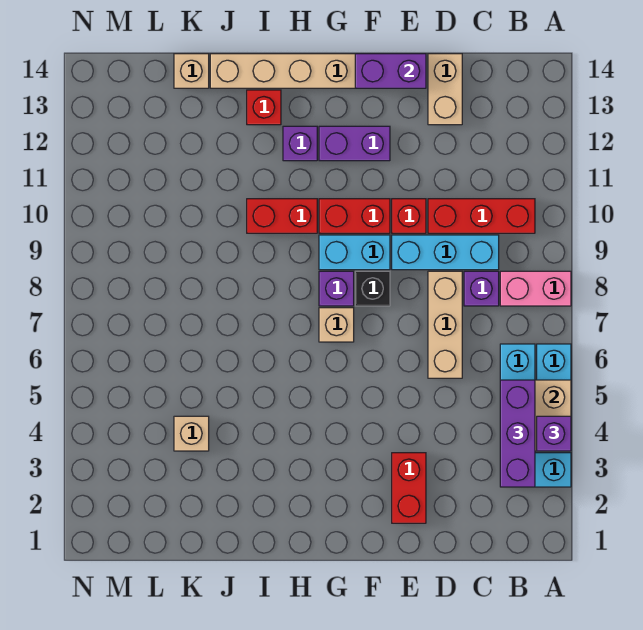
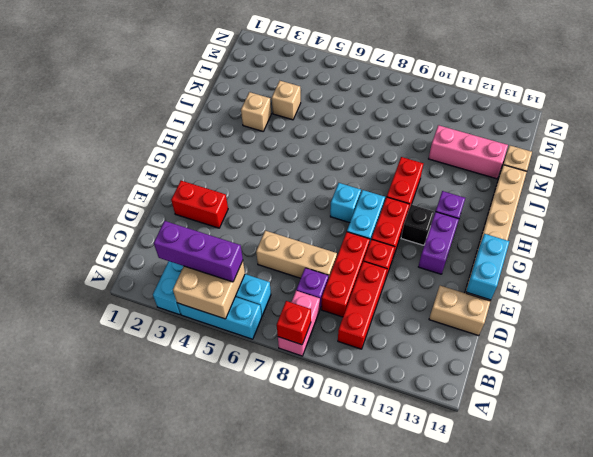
purple 1x1 brick [537,416,571,451] -> none
cyan 1x3 brick [392,235,499,270] -> red 1x3 brick [321,232,370,317]
purple 1x2 brick [355,54,426,88] -> cyan 1x2 brick [466,234,509,300]
black 1x1 brick [355,271,390,306] -> black 1x1 brick moved to [401,204,434,245]
tan 1x1 brick [319,308,354,342] -> tan 1x1 brick moved to [241,92,271,131]
purple 1x1 brick [319,271,354,306] -> cyan 1x1 brick [330,183,361,223]
red 1x1 brick [247,90,281,125] -> red 1x1 brick moved to [277,301,311,345]
none -> pink 1x3 brick [429,125,508,179]

